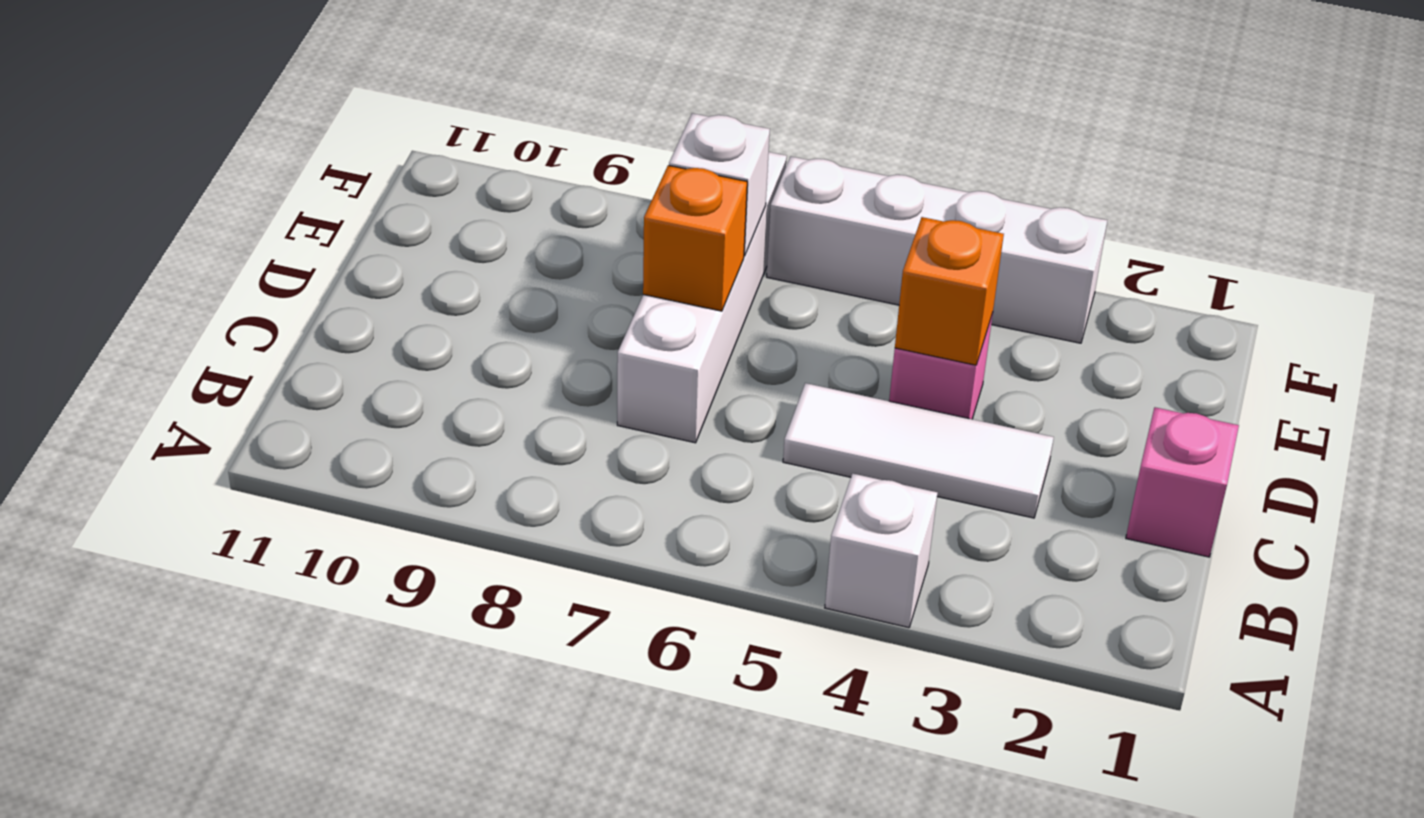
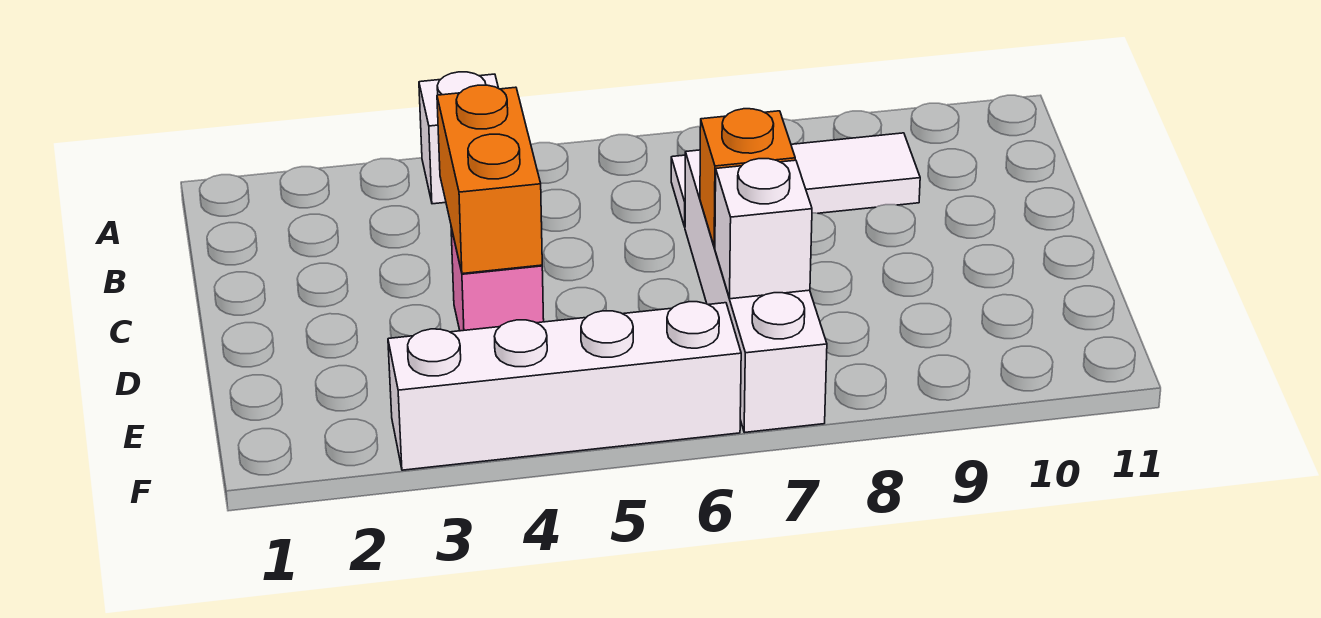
pink 1x1 brick [1126,407,1239,557] -> none
white 1x3 tile [783,383,1054,518] -> white 1x3 tile moved to [671,133,920,227]
orange 1x1 brick [895,217,1004,365] -> orange 1x2 brick [437,85,542,274]

